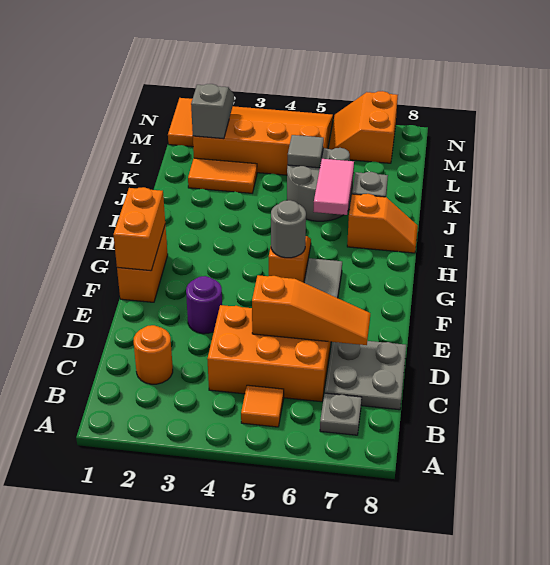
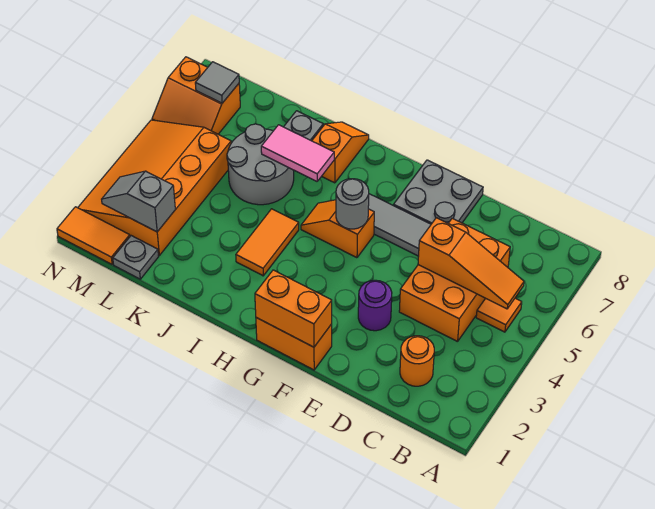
grey 1x1 plate [320,393,362,435] -> grey 1x1 plate moved to [113,236,159,279]
grey 2x2 plate [325,341,406,410] -> grey 2x2 plate moved to [394,160,483,224]
orange 1x3 slope [252,275,370,345] -> orange 1x3 slope turned to [418,218,524,309]
orange 1x2 tile [188,158,257,193] -> orange 1x2 tile moved to [236,209,299,276]
grey 1x1 tile [287,135,324,168] -> grey 1x1 tile moved to [195,62,239,103]

